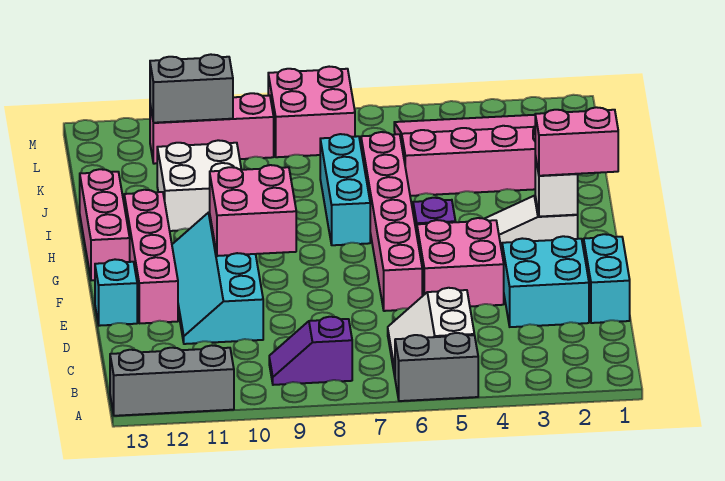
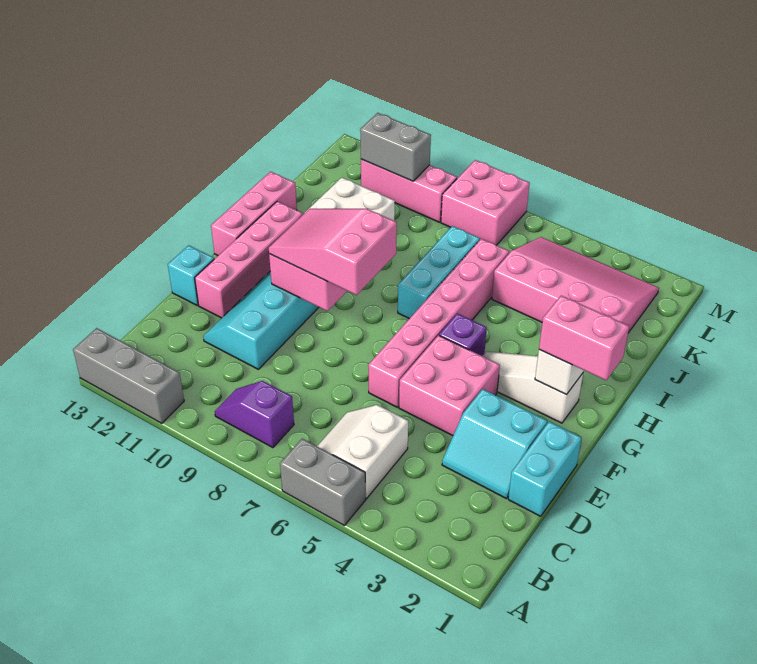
cyan 2x2 brick [502,236,589,327] -> cyan 2x2 slope [442,389,547,499]
none -> pink 2x3 slope [269,209,397,295]

